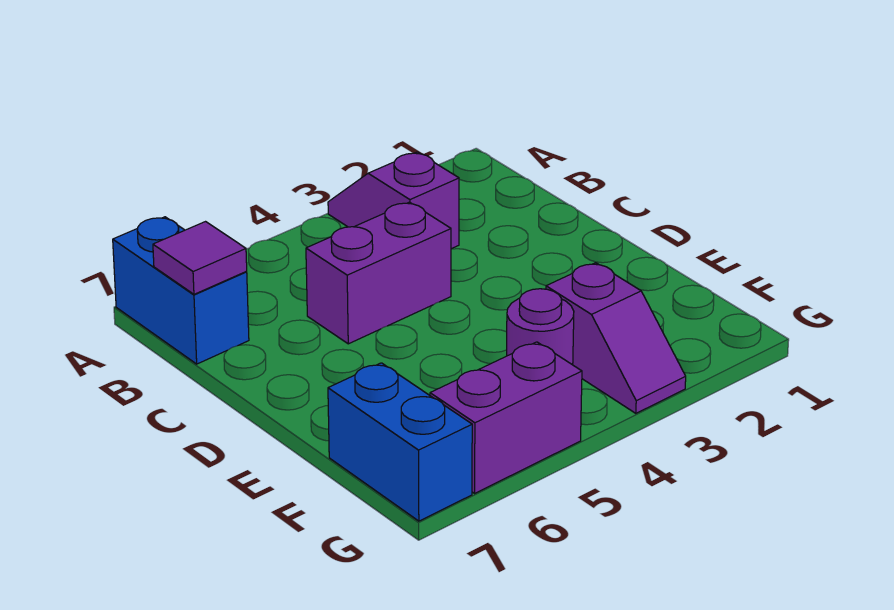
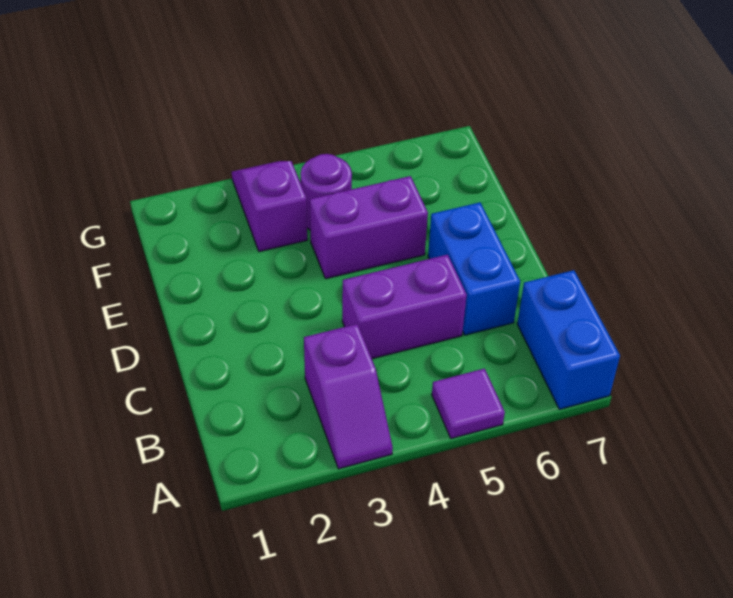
purple 1x1 tile [153,222,247,294] -> purple 1x1 tile moved to [432,369,505,439]
blue 1x2 brick [328,363,472,521] -> blue 1x2 brick moved to [428,202,520,335]
purple 1x2 brick [430,342,582,493] -> purple 1x2 brick moved to [310,176,428,279]

